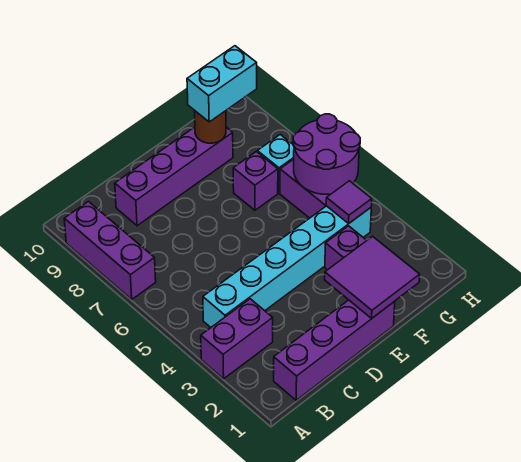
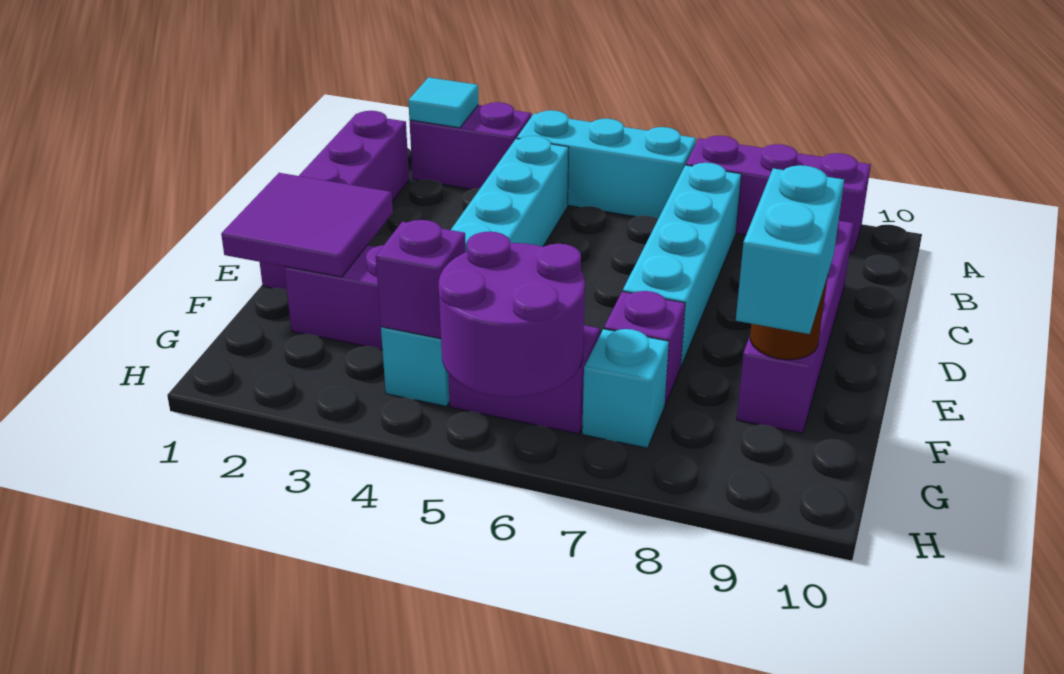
none -> cyan 1x1 tile [408,77,479,128]
purple 1x2 brick [201,299,273,379] -> purple 1x2 brick turned to [410,102,531,189]
none -> cyan 1x3 brick [517,110,696,219]
none -> cyan 1x4 brick [623,163,741,366]
purple 1x1 tile [326,181,372,224] -> purple 1x1 brick [376,220,466,338]

